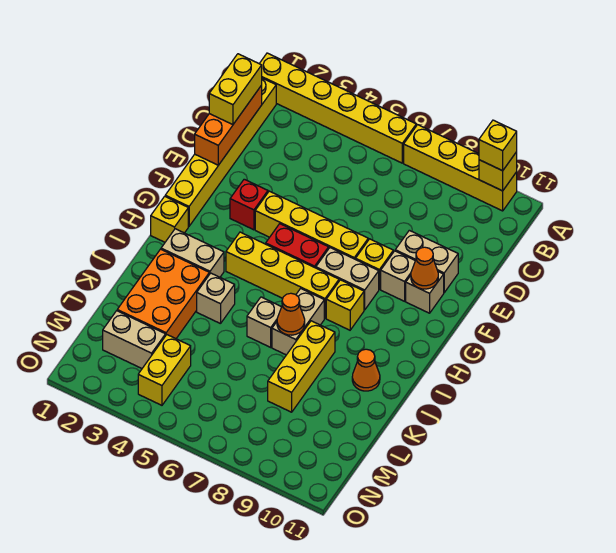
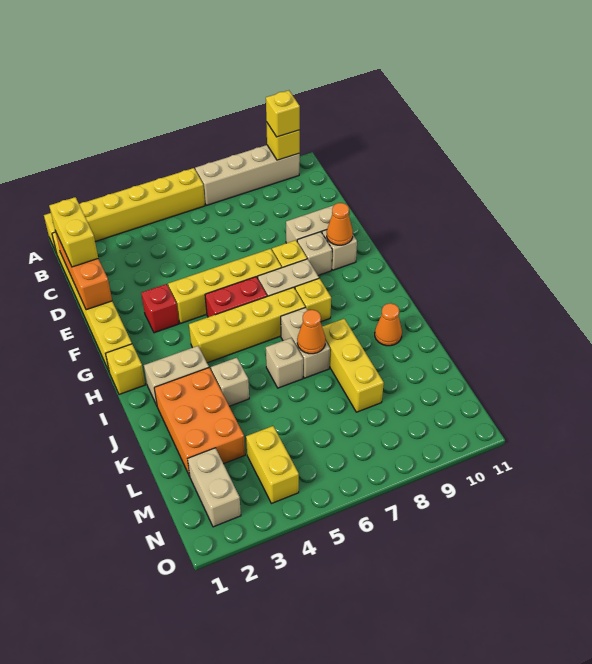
yellow 1x4 brick [404,125,517,211] -> tan 1x4 brick [195,145,300,205]
tan 1x2 brick [103,311,166,368] -> tan 1x2 brick turned to [188,448,241,527]

